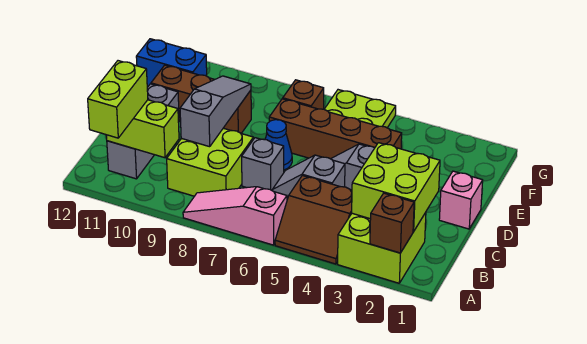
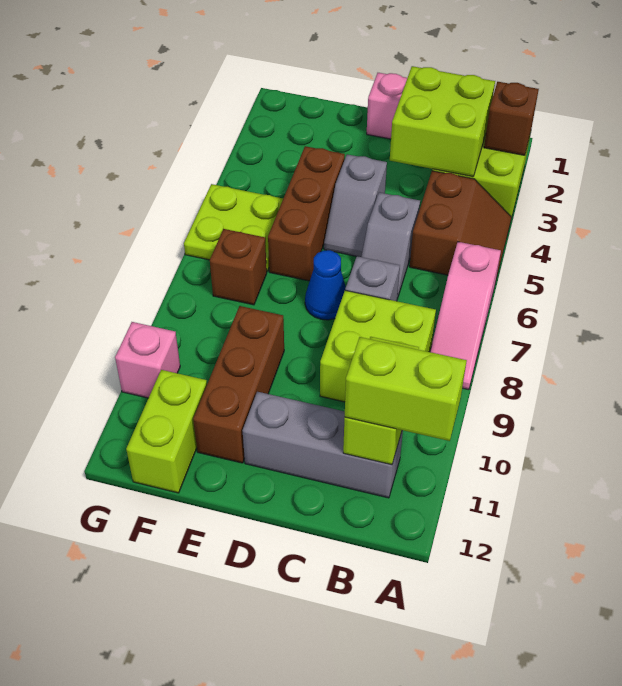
grey 1x3 slope [180,76,251,147] -> none
brown 1x4 brick [269,99,402,159] -> brown 1x3 brick [268,146,345,281]
blue 1x2 brick [136,39,207,87] -> lime 1x2 brick [126,370,207,493]
none -> pink 1x1 brick [115,322,180,398]

